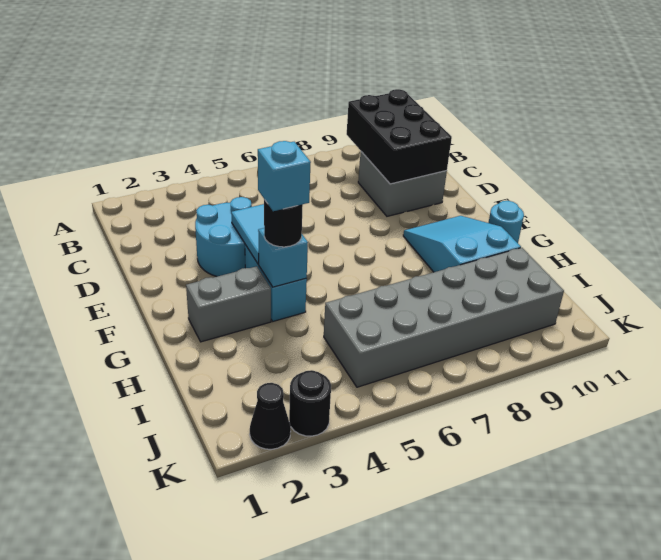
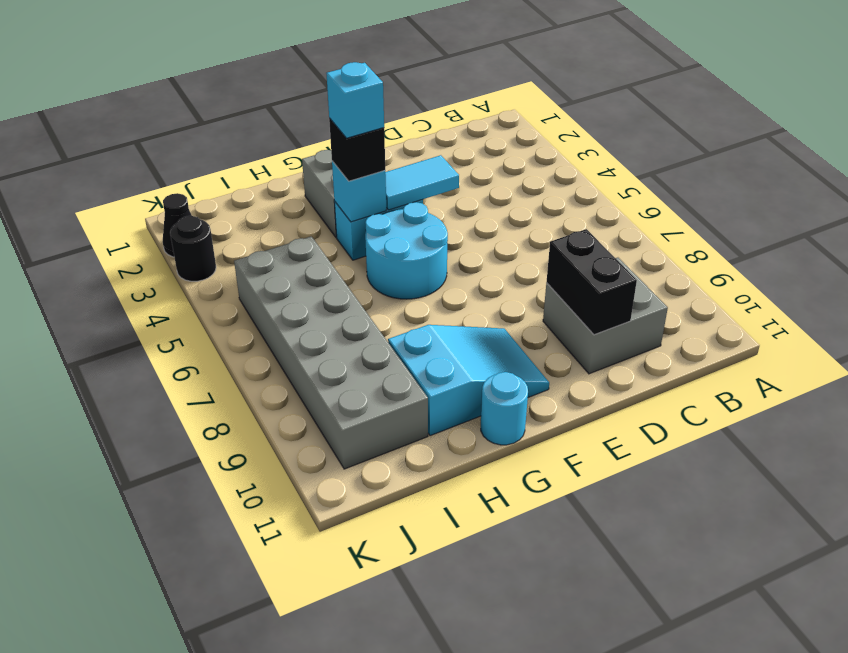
black 2x3 brick [347,89,452,184] -> black 1x2 brick [547,229,637,335]
cyan 2x2 round brick [195,197,252,277] -> cyan 2x2 round brick moved to [365,202,448,299]
black 1x1 round brick [264,199,303,247] -> black 1x1 brick [329,118,385,181]

